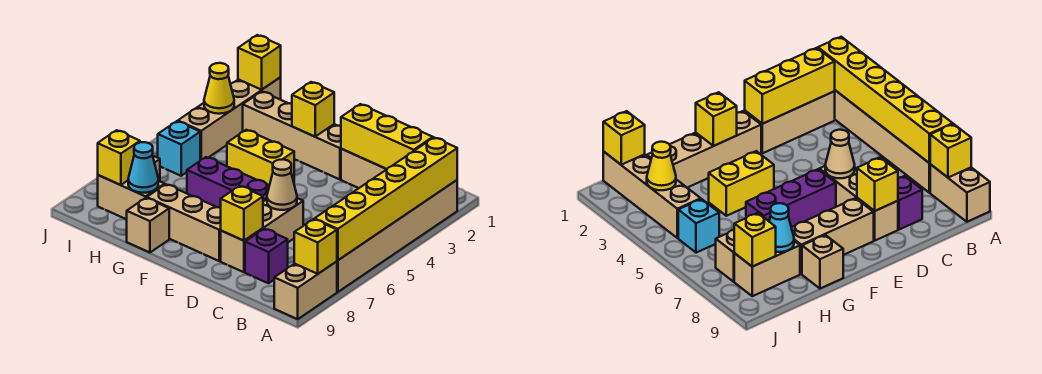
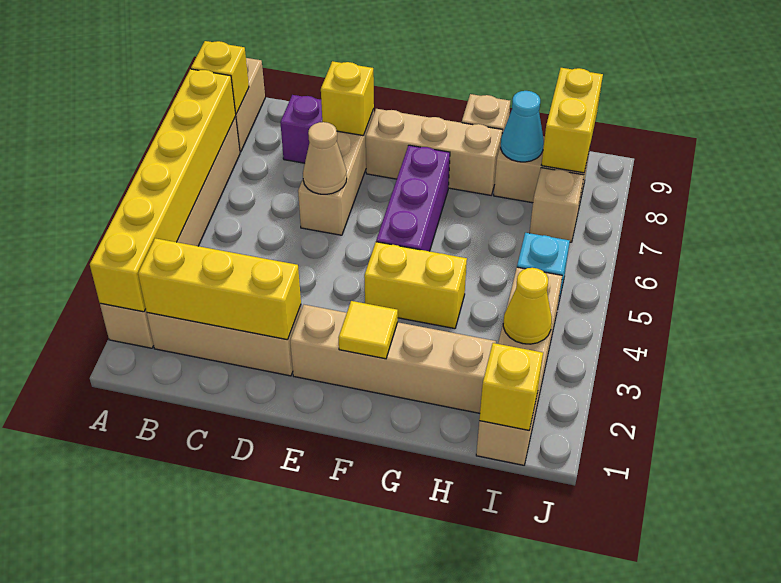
purple 1x3 brick [187,157,269,208] -> purple 1x3 brick turned to [376,145,450,251]
yellow 1x1 brick [292,82,334,137] -> yellow 1x1 tile [339,301,398,359]
yellow 1x1 brick [98,130,140,185] -> yellow 1x2 brick [542,68,603,173]

